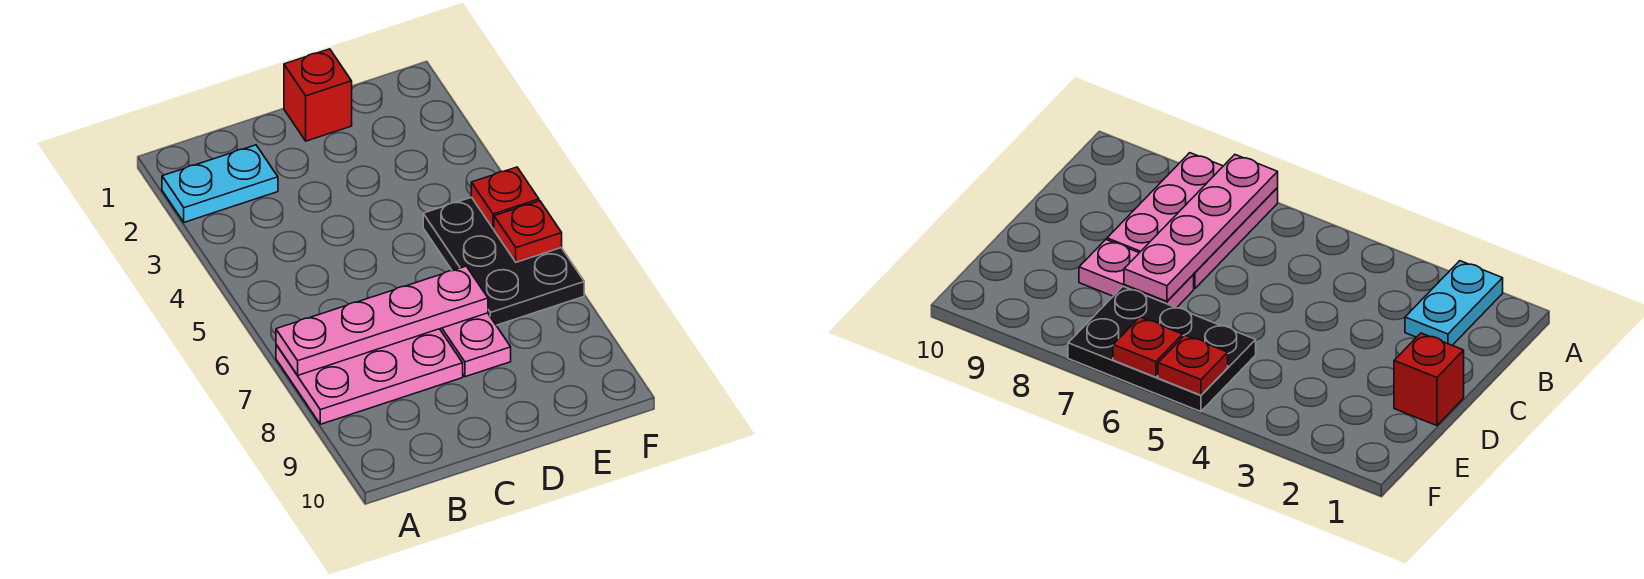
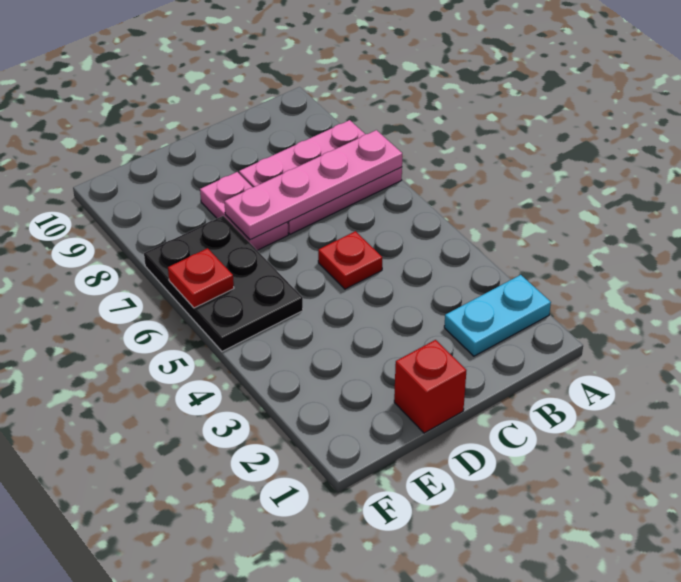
red 1x1 plate [471,167,539,229] -> red 1x1 plate moved to [318,231,382,289]

